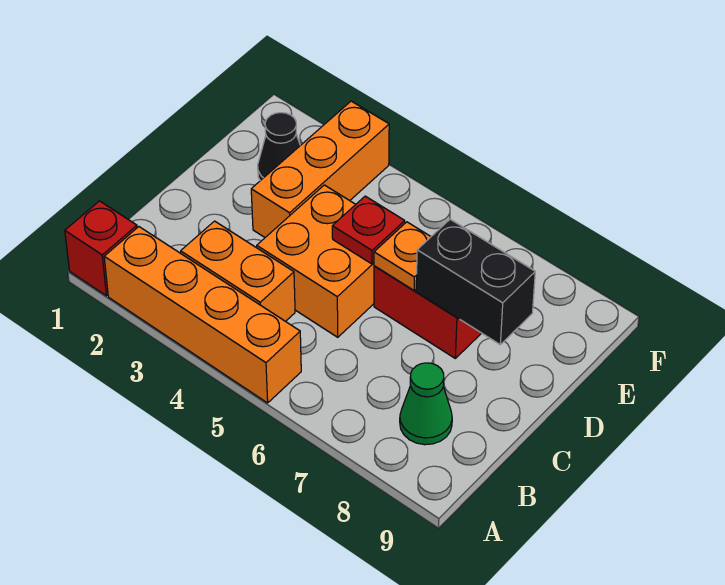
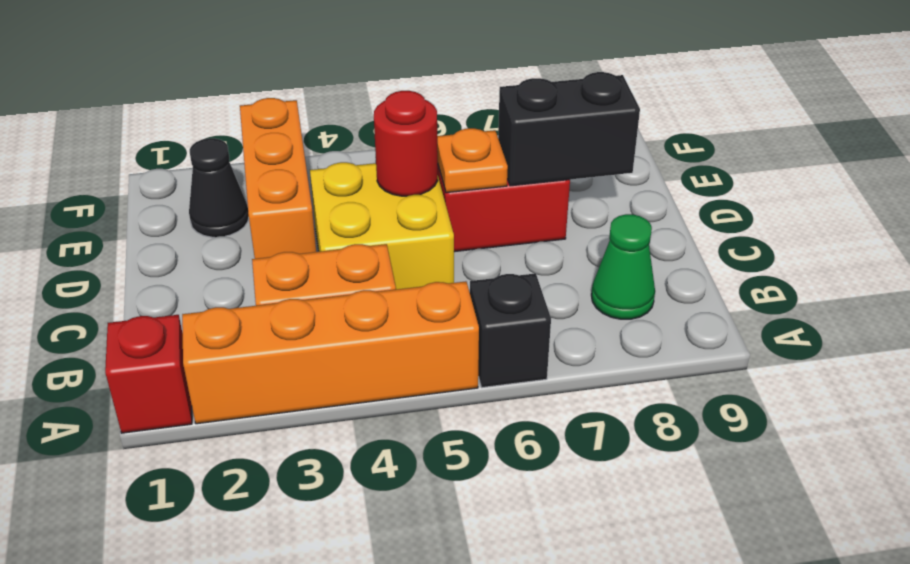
none -> black 1x1 brick [470,273,551,388]
orange 2x2 brick [257,185,374,337] -> yellow 2x2 brick [310,162,454,289]
red 1x1 plate [332,196,405,264] -> red 1x1 round brick [374,91,438,196]

